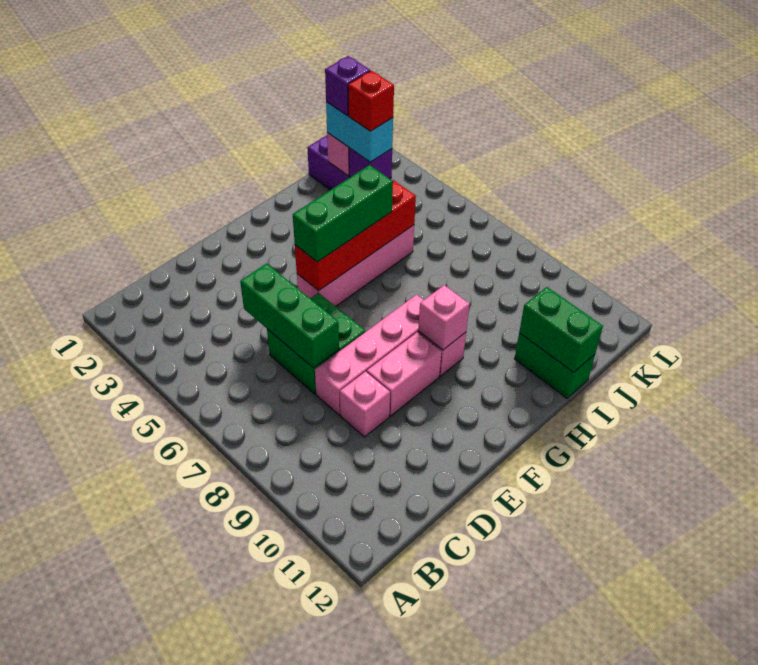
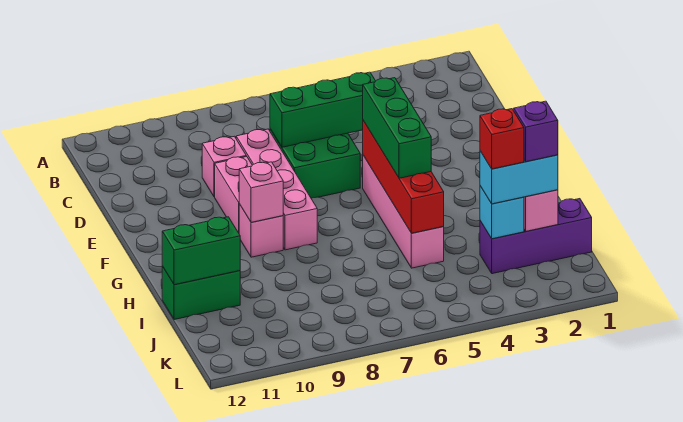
purple 1x1 brick [349,148,392,179] -> cyan 1x1 brick [480,186,524,239]

